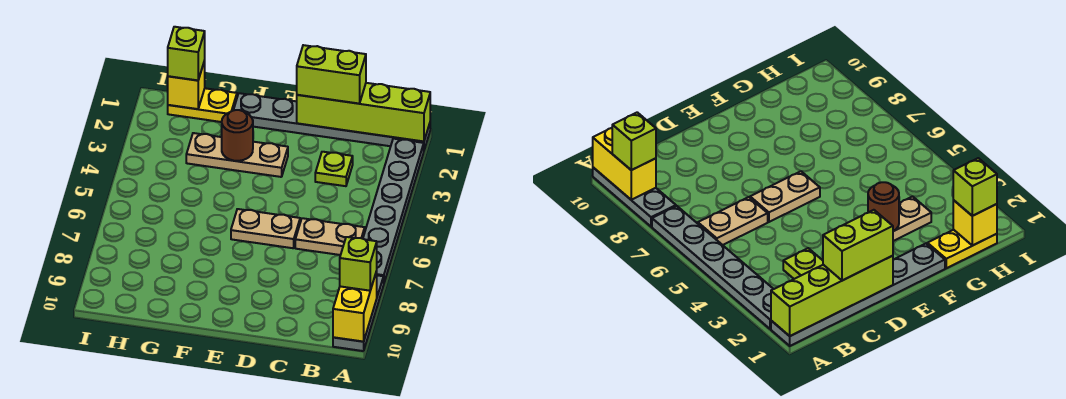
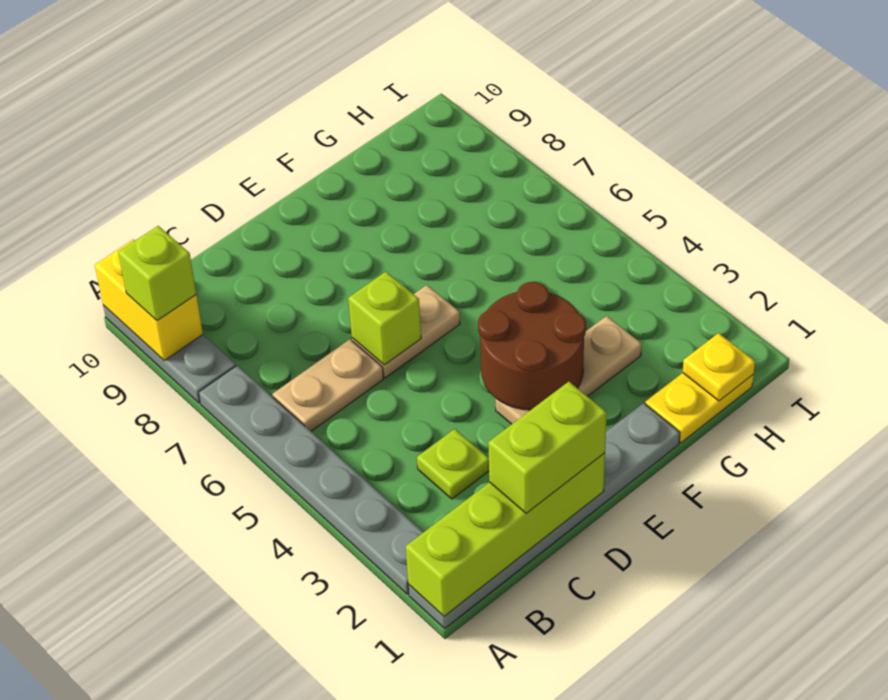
brown 1x1 round brick [222,110,253,161] -> brown 2x2 round brick [478,282,586,410]
yellow 1x1 brick [168,61,205,109] -> yellow 1x1 plate [683,333,755,401]
lime 1x1 brick [168,27,205,80] -> lime 1x1 brick moved to [348,272,421,365]

